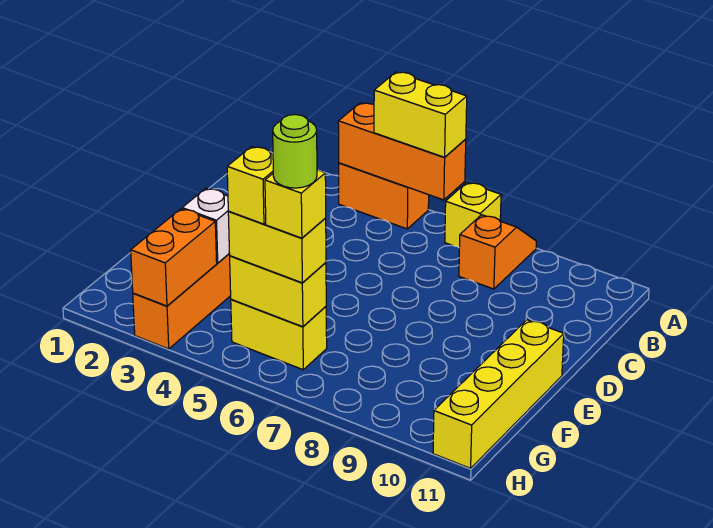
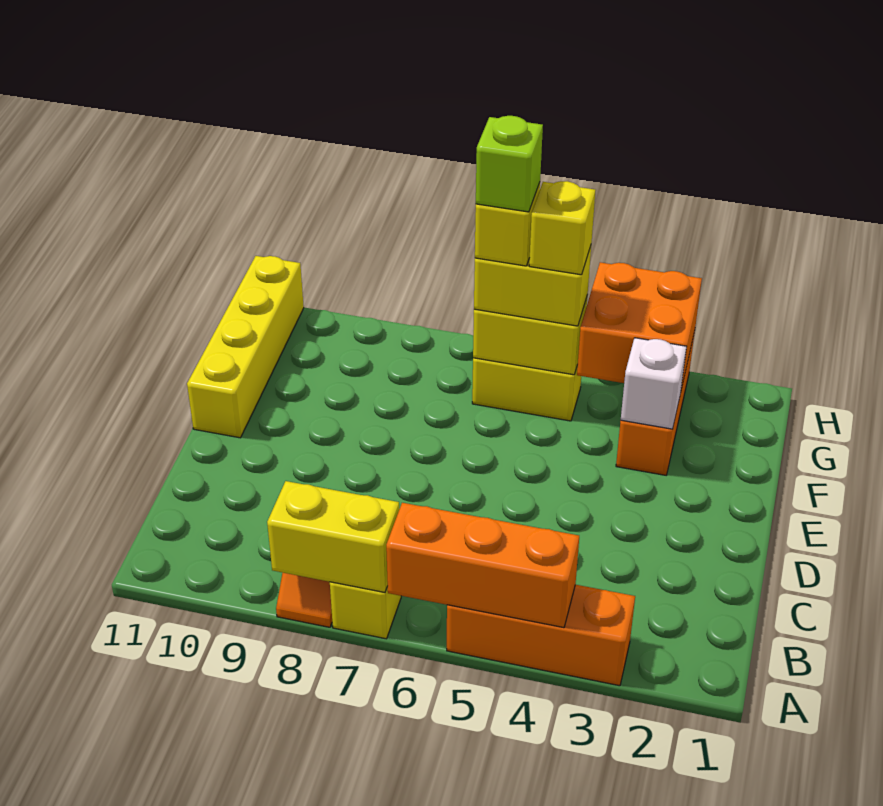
orange 1x2 brick [339,163,429,229] -> orange 1x3 brick [447,585,635,686]
yellow 1x2 brick [374,72,467,157] -> yellow 1x2 brick moved to [267,481,399,592]
orange 1x2 brick [131,209,217,306] -> orange 2x2 brick [577,262,702,389]
lime 1x1 round brick [273,114,317,188] -> lime 1x1 brick [476,116,543,212]

